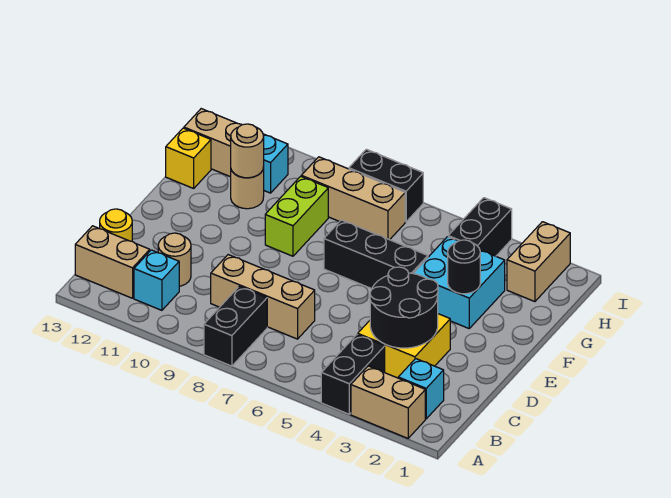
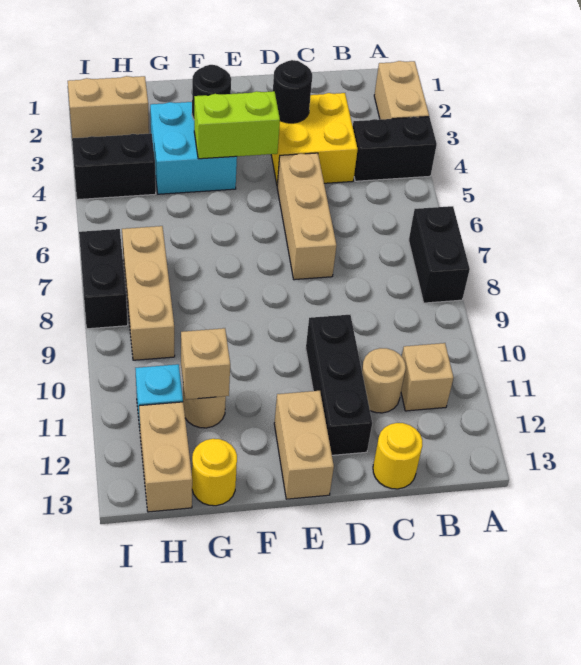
black 1x2 brick [204,286,267,366] -> black 1x2 brick turned to [409,206,470,303]
cyan 1x1 brick [398,359,444,419] -> none
cyan 1x1 brick [134,250,179,310] -> tan 1x1 brick [401,343,453,411]
tan 1x2 brick [75,226,150,298] -> tan 1x2 brick moved to [274,391,334,499]
black 2x2 round brick [370,267,438,348] -> black 1x1 round brick [273,60,312,123]
tan 1x3 brick [211,255,315,339] -> tan 1x3 brick moved to [277,153,336,280]
black 1x3 brick [324,220,428,289] -> black 1x3 brick moved to [306,315,372,455]
lime 1x2 brick [265,176,328,256] -> lime 1x2 brick moved to [194,91,280,159]
tan 1x1 round brick [231,124,264,178] -> tan 1x1 brick [181,328,230,400]
yellow 1x1 brick [166,128,211,188] -> yellow 1x1 round brick [192,439,237,506]

